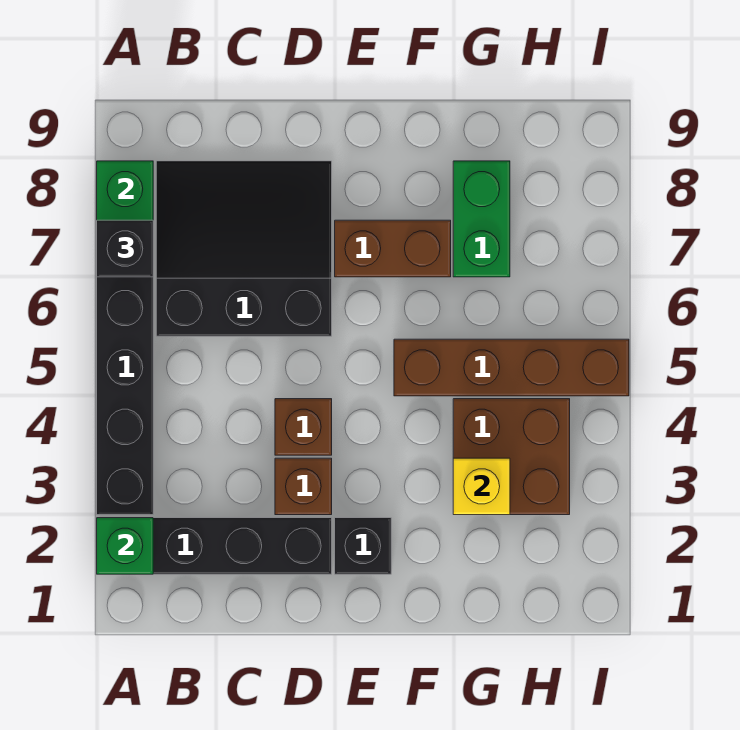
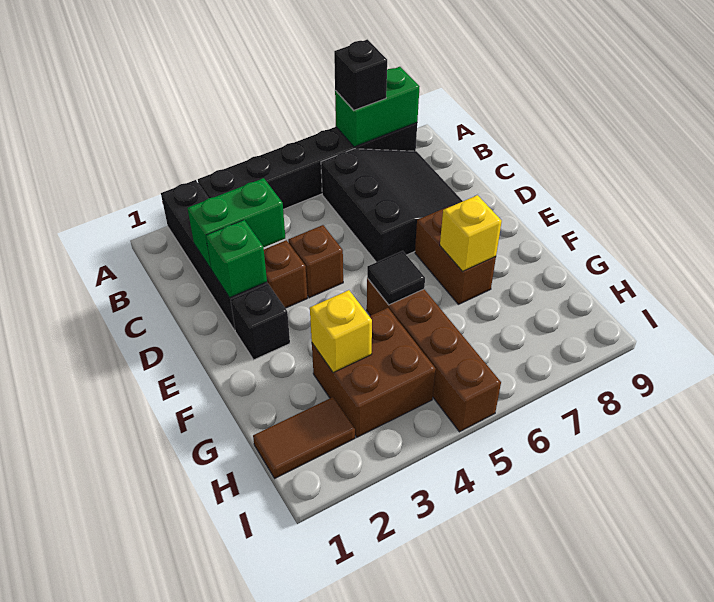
green 1x1 brick [97,518,153,574] -> green 1x1 brick moved to [206,220,267,298]
none -> black 1x1 tile [367,251,425,305]
none -> yellow 1x1 brick [440,195,502,272]
green 1x2 brick [453,161,510,277] -> green 1x2 brick moved to [187,178,285,269]
none -> brown 1x2 tile [253,397,355,478]

